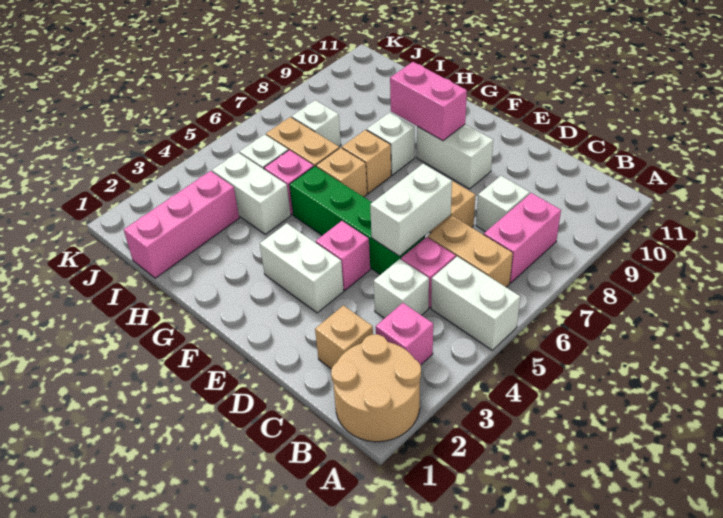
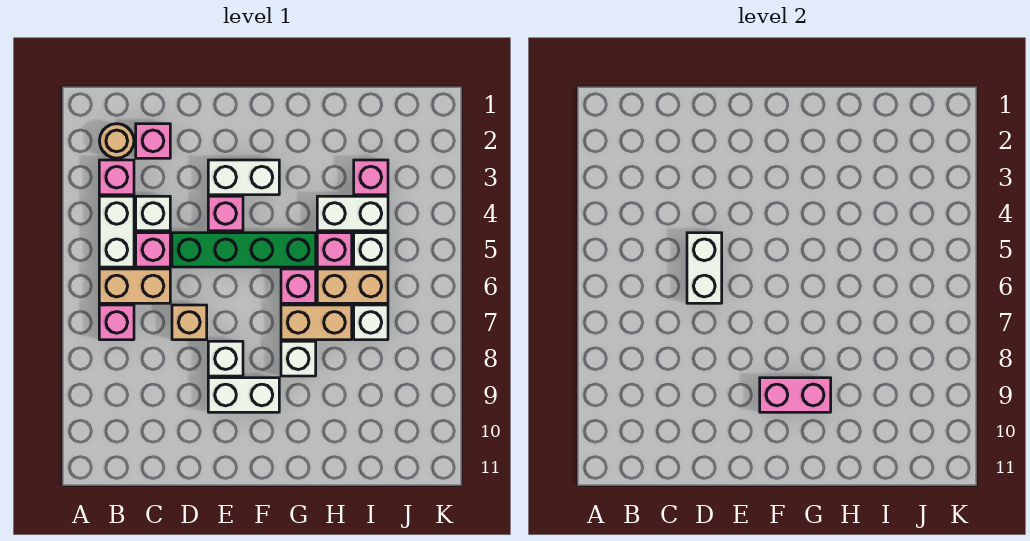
tan 2x2 round brick [331,334,421,442] -> tan 1x1 round brick [100,124,134,158]
white 1x2 brick [431,256,520,350] -> white 1x2 brick turned to [99,196,134,267]
pink 1x2 brick [484,193,561,283] -> pink 1x1 brick [99,305,134,340]
tan 1x1 brick [315,305,373,369] -> pink 1x1 brick [136,124,170,158]
white 1x1 brick [476,176,530,232] -> white 1x1 brick moved to [208,341,243,376]
tan 1x1 brick [316,148,367,197] -> pink 1x1 brick [281,269,316,303]
tan 1x1 brick [342,130,391,193] -> tan 1x2 brick [281,305,352,340]
pink 1x3 brick [124,171,239,278] -> pink 1x1 brick [354,160,388,195]

